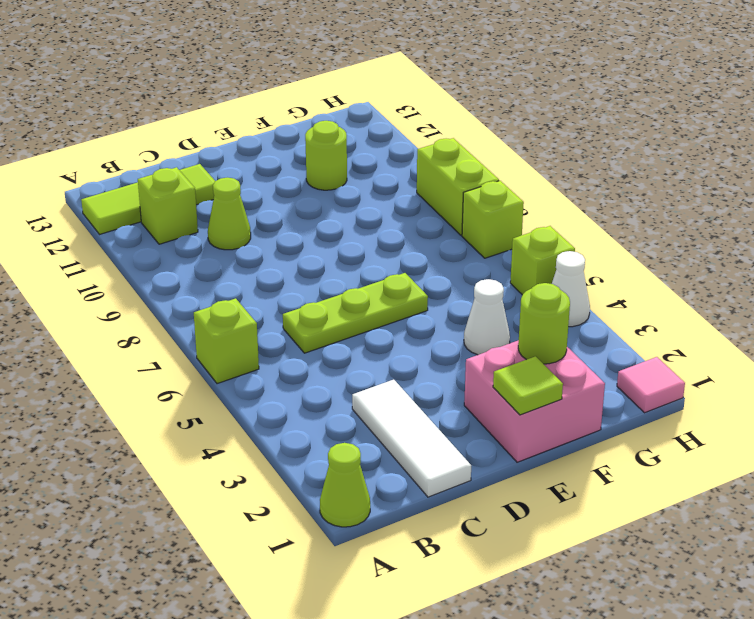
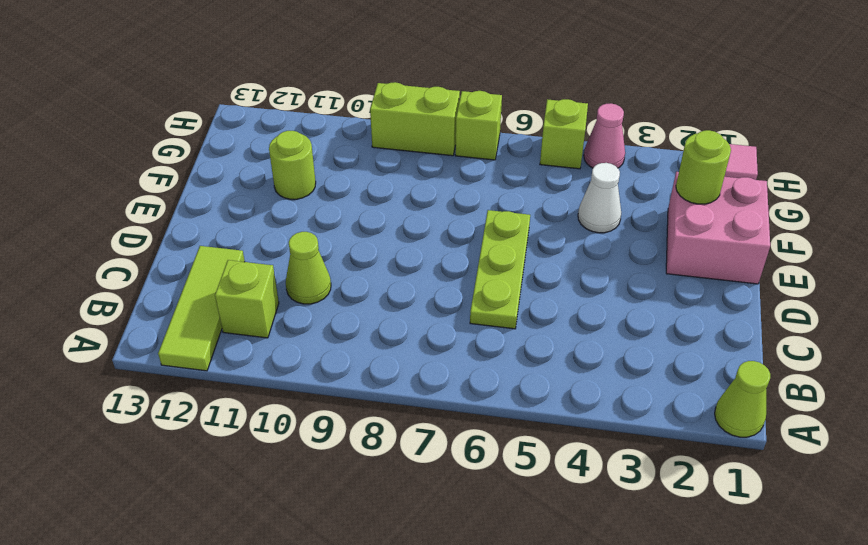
lime 1x1 brick [194,298,259,384] -> none
white 1x3 tile [352,380,471,497] -> none
lime 1x1 tile [493,356,563,415] -> none
white 1x1 cone [552,251,590,327] -> pink 1x1 cone [584,103,625,168]

